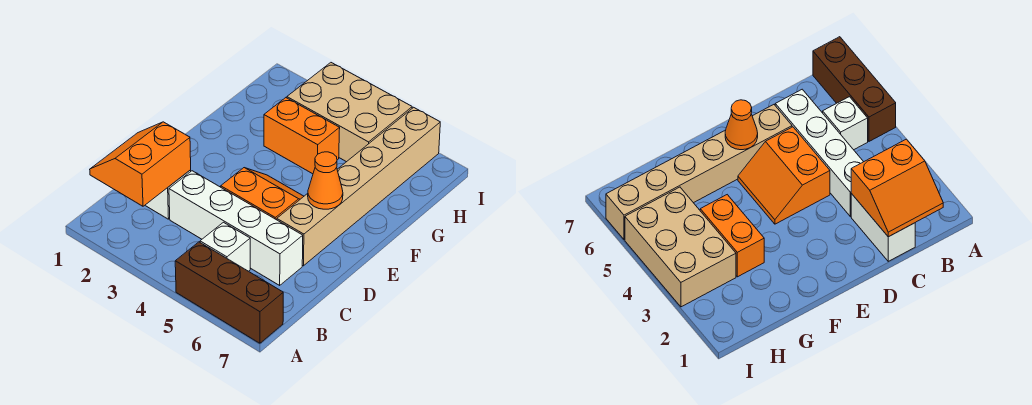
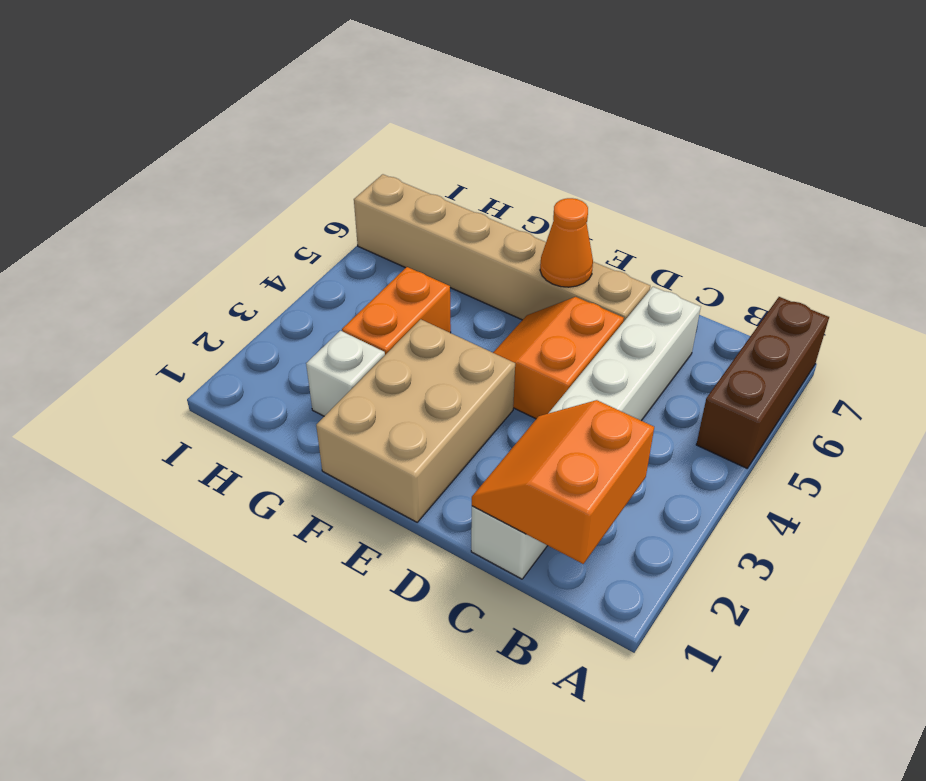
orange 2x2 slope [90,122,191,206] -> orange 2x2 slope turned to [472,400,654,564]
white 1x1 brick [200,222,250,271] -> white 1x1 brick moved to [306,331,385,416]
tan 2x3 brick [287,63,412,162] -> tan 2x3 brick moved to [316,319,515,522]

